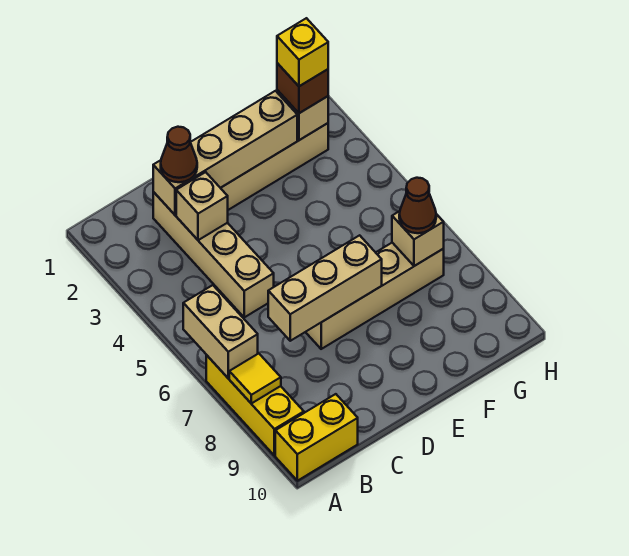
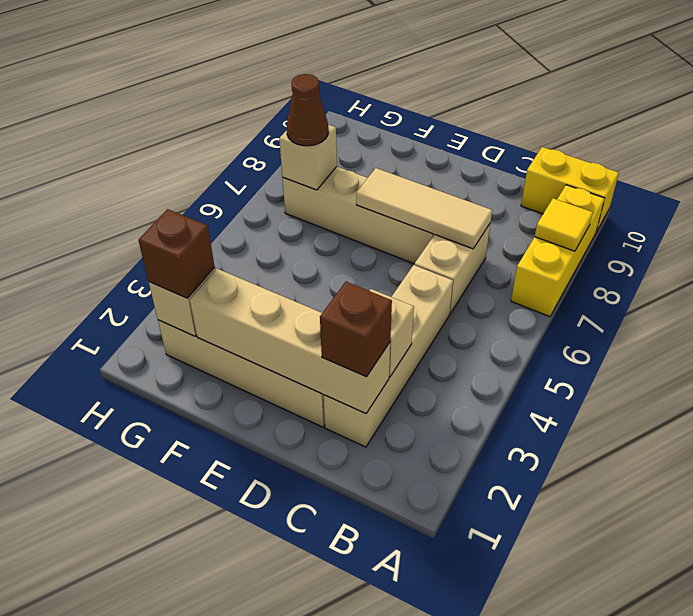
tan 1x2 brick [183,285,258,378] -> tan 1x2 brick moved to [414,224,490,314]
brown 1x1 cone [161,127,197,182] -> brown 1x1 brick [320,282,392,377]
tan 1x3 brick [268,235,382,341] -> tan 1x3 tile [356,168,492,249]
yellow 1x1 brick [277,18,328,86] -> none

